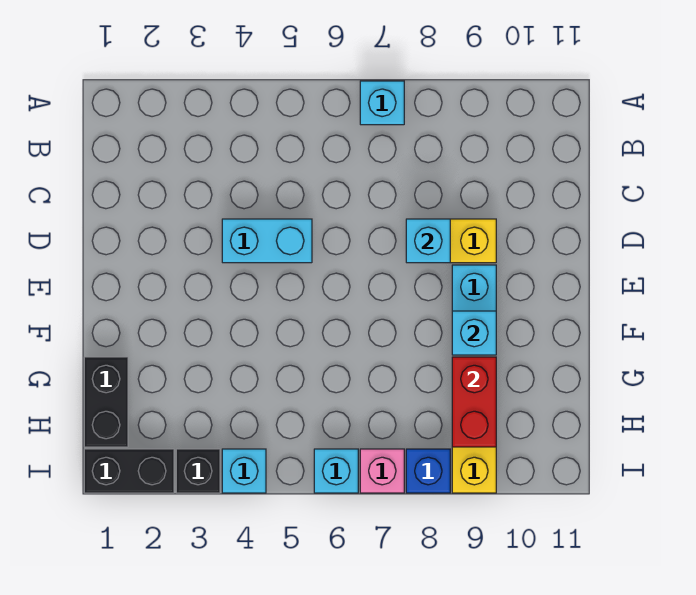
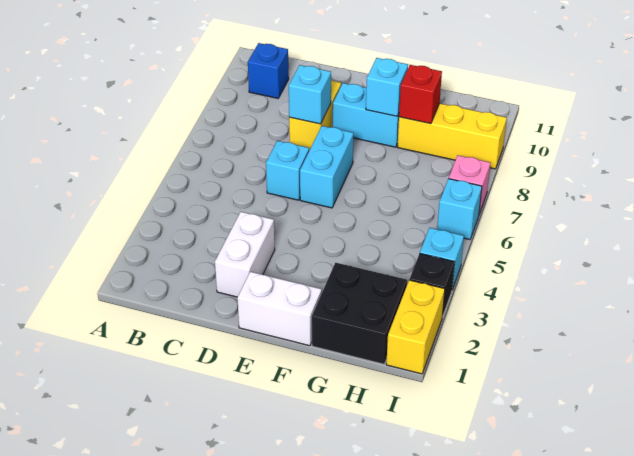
cyan 1x1 brick [360,81,404,125] -> cyan 1x1 brick moved to [266,141,309,200]
none -> white 1x2 brick [215,212,275,297]
cyan 1x2 brick [222,219,312,263] -> cyan 1x2 brick moved to [300,126,353,208]
none -> white 1x2 brick [237,272,322,346]
black 1x2 brick [84,357,128,447] -> black 2x2 brick [312,263,407,364]
red 1x2 brick [452,357,496,447] -> red 1x1 brick [399,65,442,124]
black 1x2 brick [84,449,174,493] -> yellow 1x2 brick [386,280,445,374]
blue 1x1 brick [406,449,450,493] -> blue 1x1 brick moved to [248,43,289,98]

